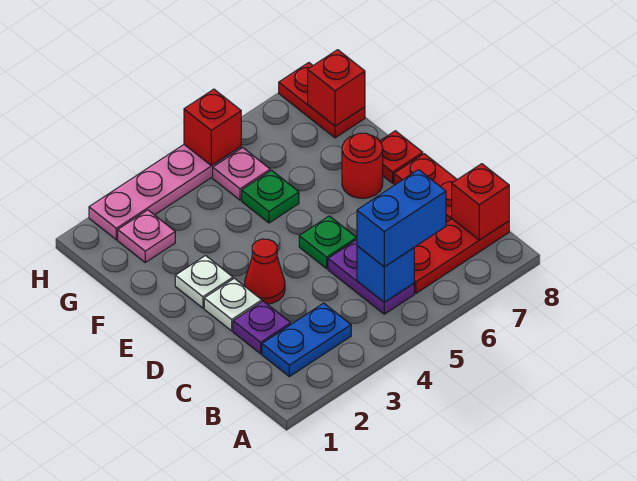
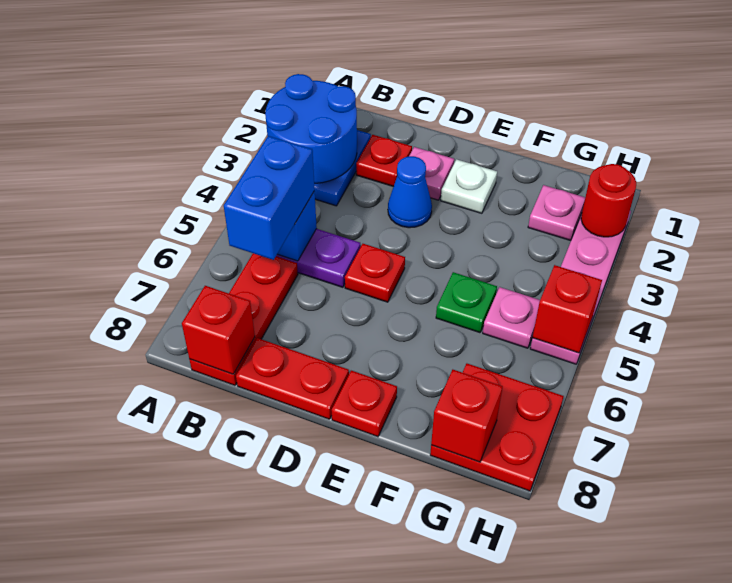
none -> blue 2x2 round brick [265,74,357,183]
purple 1x1 plate [233,301,291,354] -> red 1x1 plate [356,135,412,187]
white 1x1 plate [204,278,262,331] -> pink 1x1 plate [409,147,454,200]
red 1x1 cone [244,239,285,304] -> blue 1x1 cone [388,156,432,228]
green 1x1 plate [299,216,357,268] -> red 1x1 plate [345,244,405,302]
red 1x1 round brick [342,133,383,198] -> red 1x1 round brick moved to [581,164,636,237]
red 1x2 plate [279,63,365,138] -> red 2x2 plate [430,364,564,491]

